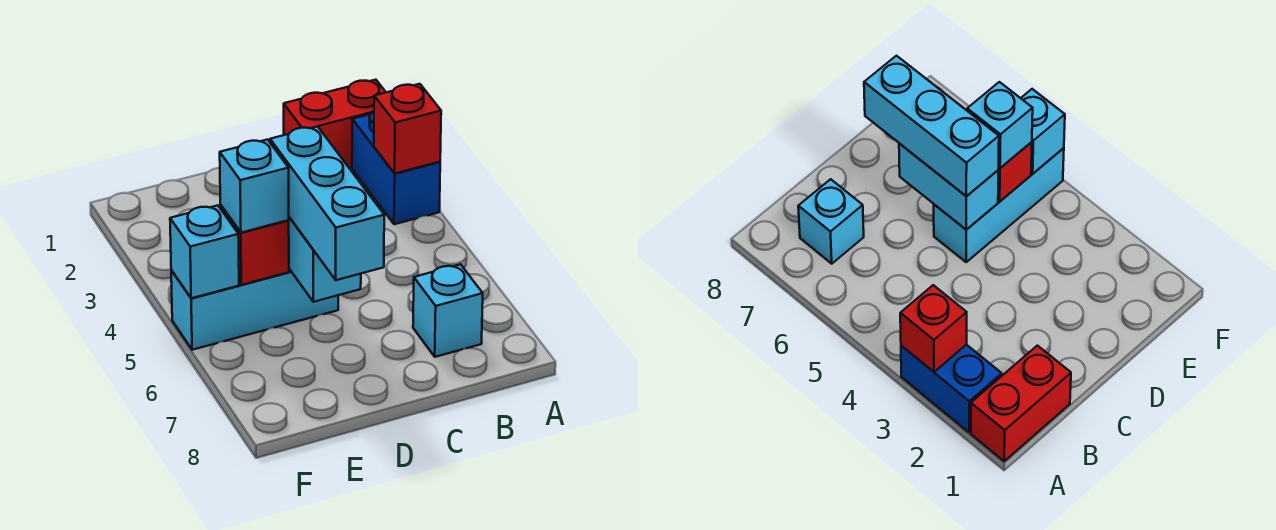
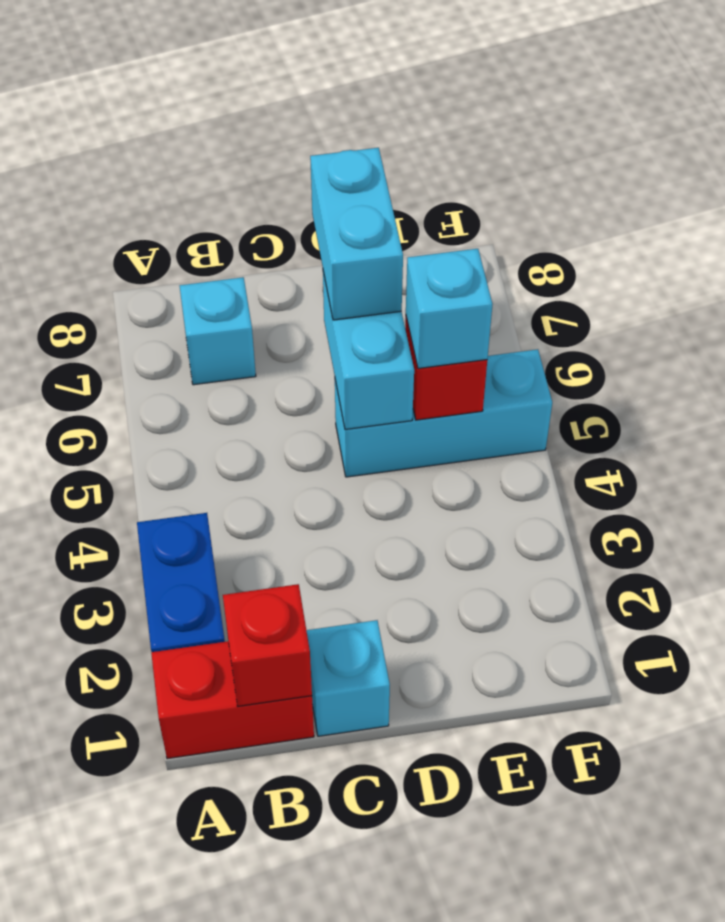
red 1x1 brick [374,84,441,173] -> red 1x1 brick moved to [223,584,312,706]
cyan 1x3 brick [270,127,384,280] -> cyan 1x2 brick [310,148,403,320]
cyan 1x1 brick [170,205,239,298] -> cyan 1x1 brick moved to [306,620,390,736]

